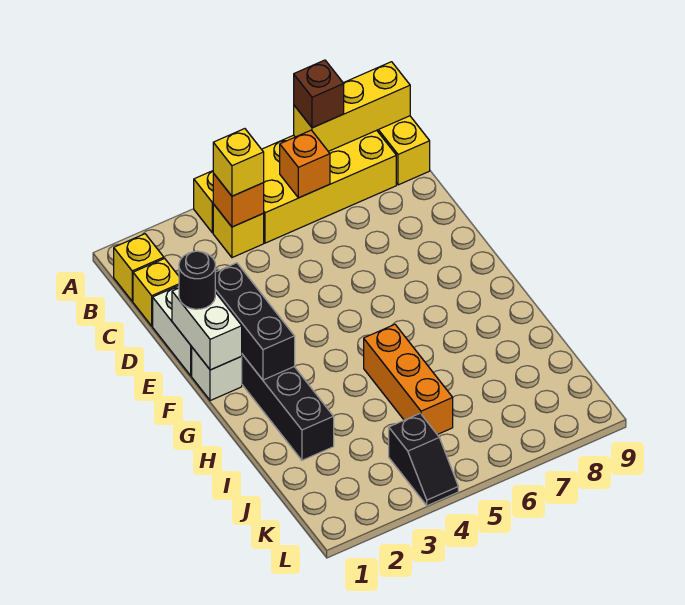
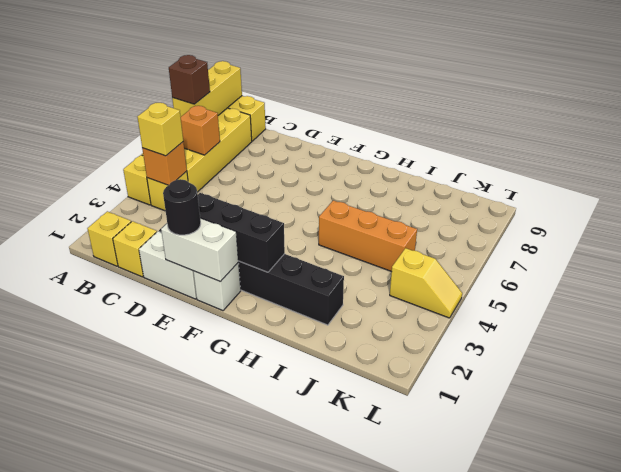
black 1x2 slope [389,413,458,506] -> yellow 1x2 slope [390,248,462,318]

